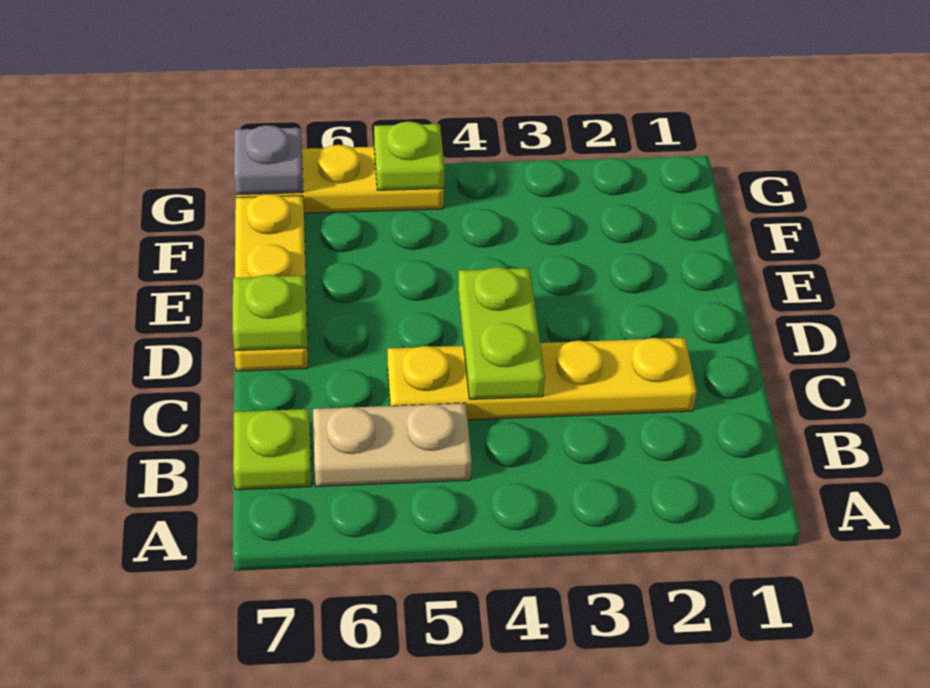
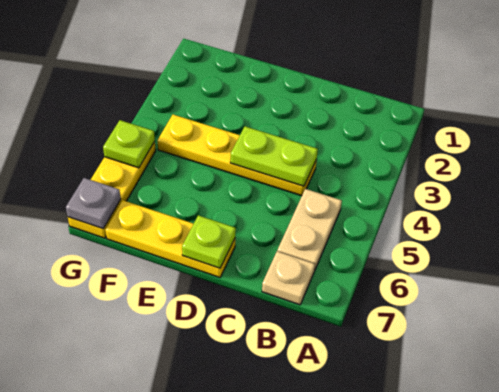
lime 1x1 plate [233,409,312,490] -> tan 1x1 plate [262,251,315,305]
yellow 1x4 plate [388,338,697,420] -> yellow 1x4 plate turned to [157,115,317,196]

